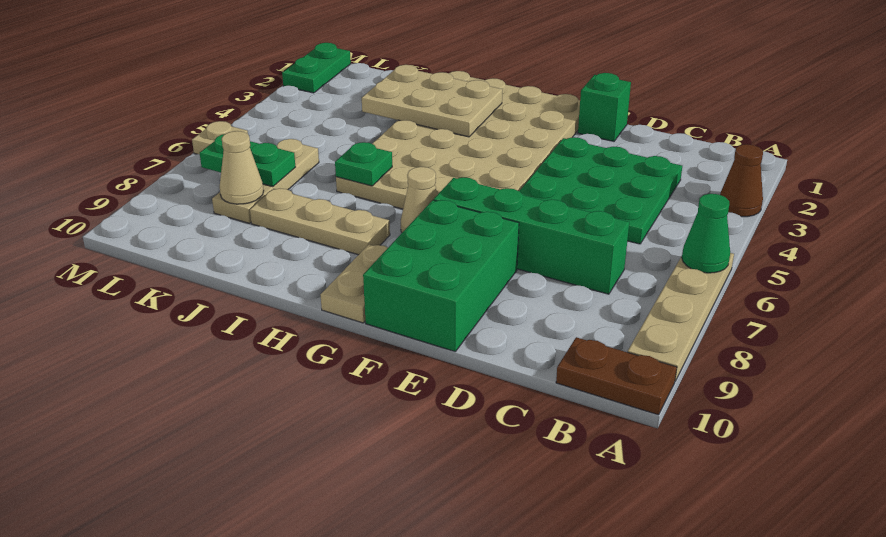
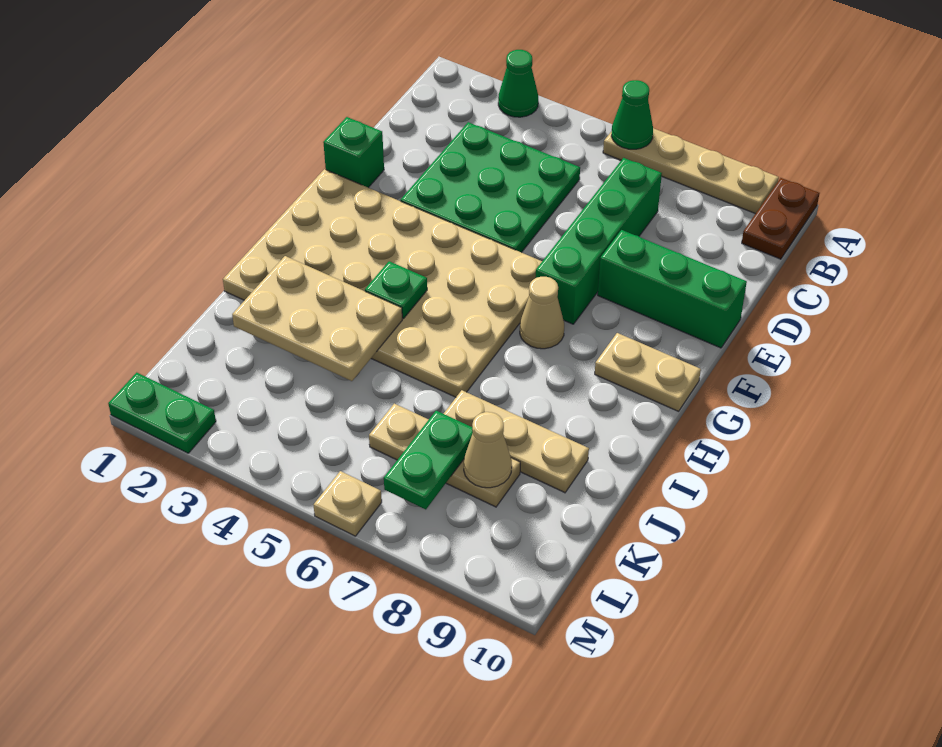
brown 1x1 cone [720,144,763,217] -> green 1x1 cone [498,50,538,117]
green 2x3 brick [363,200,519,351] -> green 1x3 brick [598,230,747,348]
tan 2x3 plate [362,65,502,137] -> tan 2x3 plate turned to [232,256,402,381]
tan 1x3 plate [250,189,390,255] -> tan 1x3 plate turned to [444,390,589,493]
green 1x1 plate [335,142,392,186] -> green 1x1 plate moved to [365,261,427,319]

